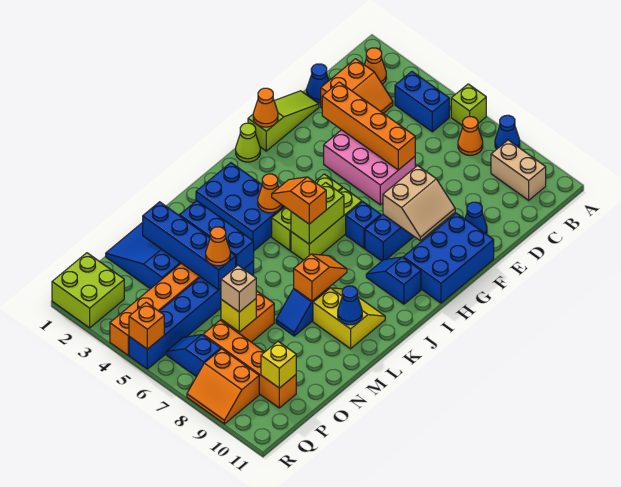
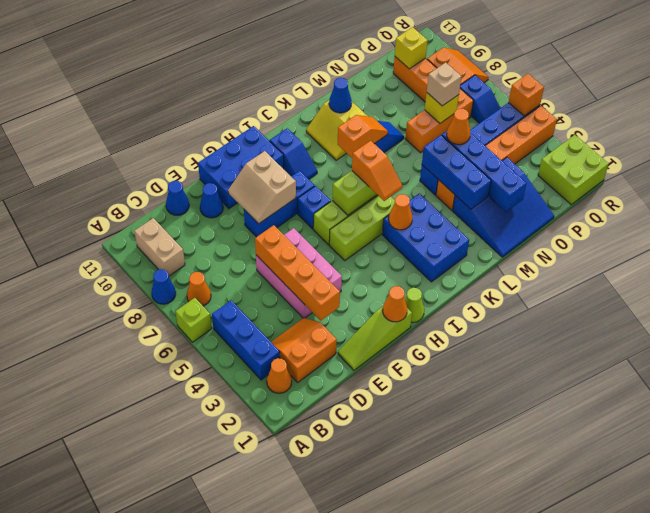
blue 1x2 brick [395,72,449,132] -> blue 1x3 brick [212,300,280,380]
blue 1x1 cone [307,64,329,103] -> blue 1x1 cone moved to [166,181,189,215]
tan 2x2 slope [383,166,455,241] -> tan 2x2 slope turned to [228,151,296,224]
orange 1x2 slope [294,254,347,301] -> orange 1x2 slope turned to [338,115,388,158]

